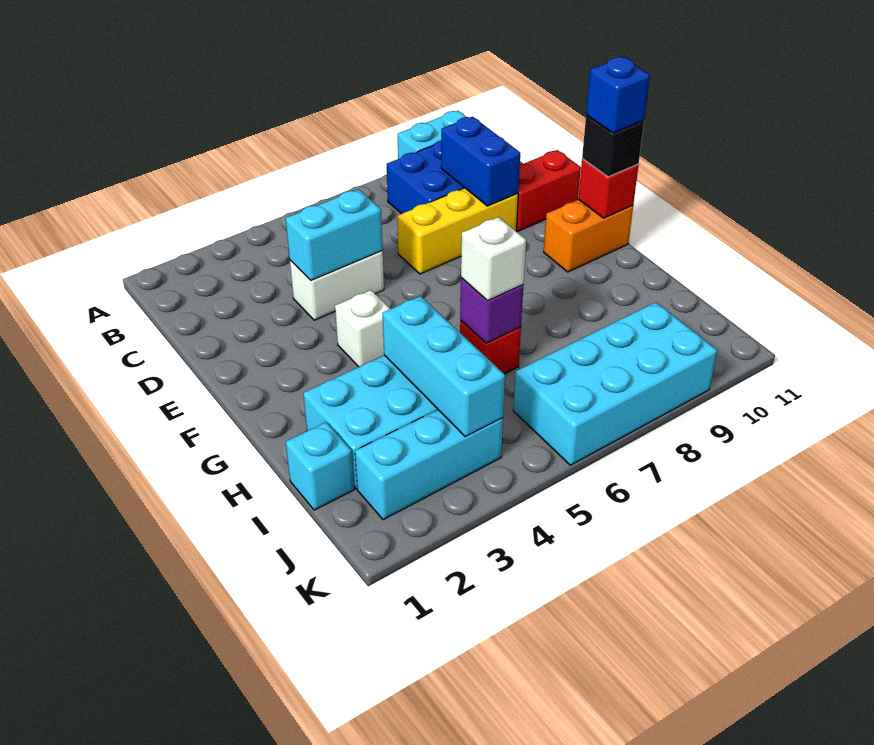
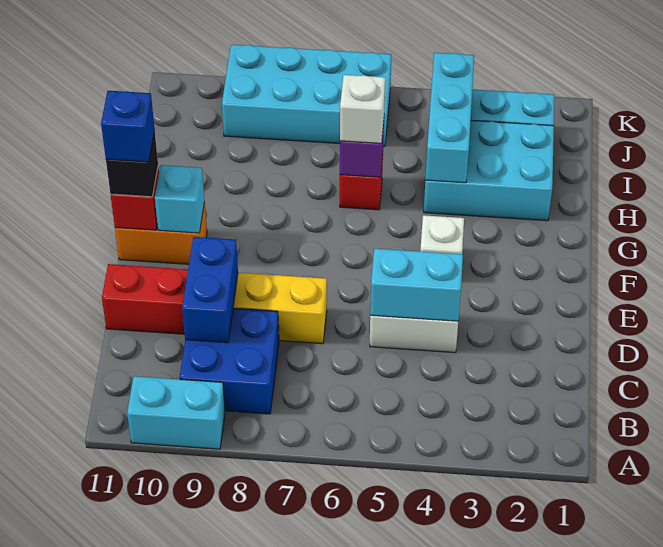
cyan 1x1 brick [286,422,354,510] -> cyan 1x1 brick moved to [155,165,205,233]

